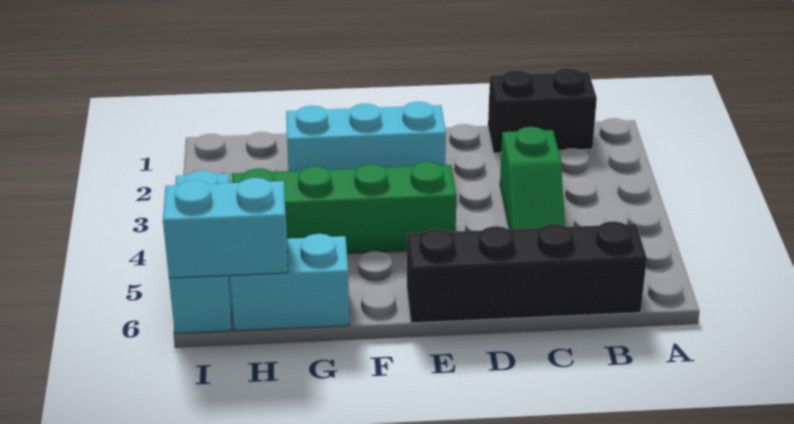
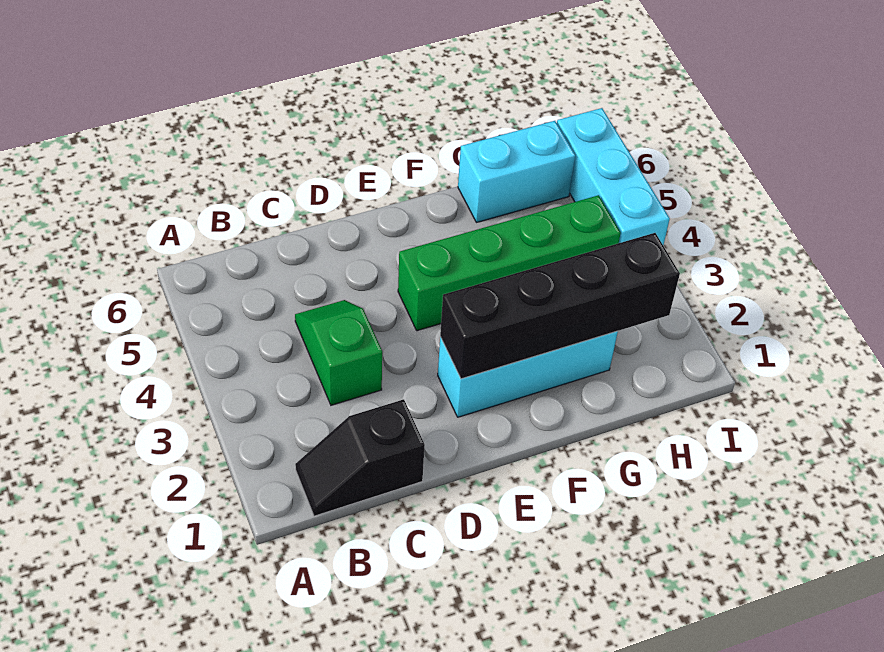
black 1x2 brick [488,68,597,153] -> black 1x2 slope [295,399,425,516]
black 1x4 brick [407,221,647,323] -> black 1x4 brick moved to [440,233,680,379]
cyan 1x2 brick [163,178,288,278] -> none

